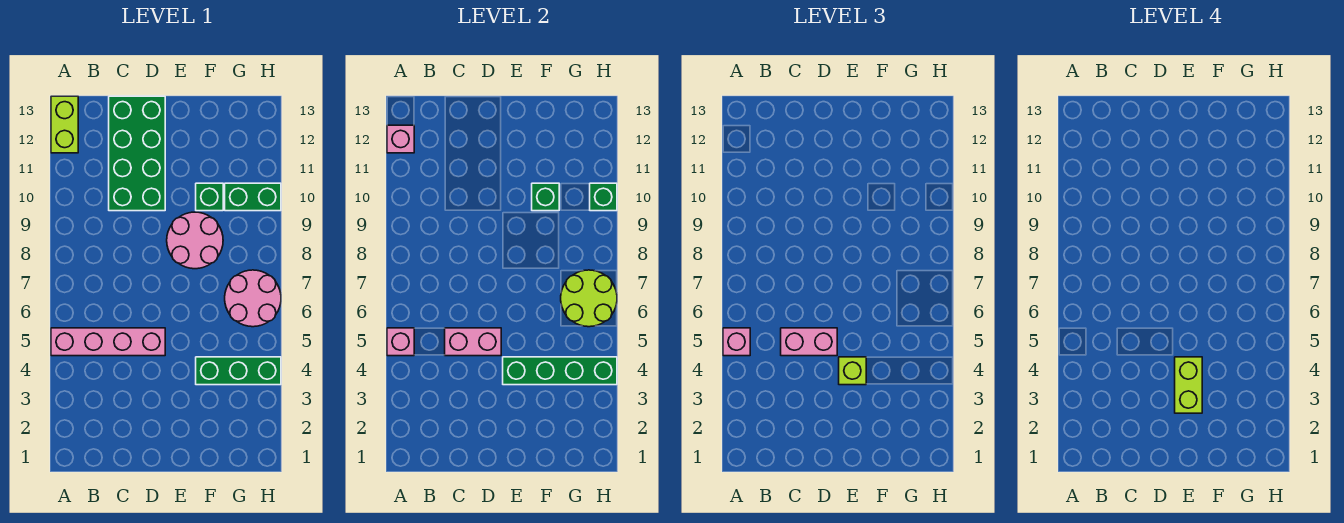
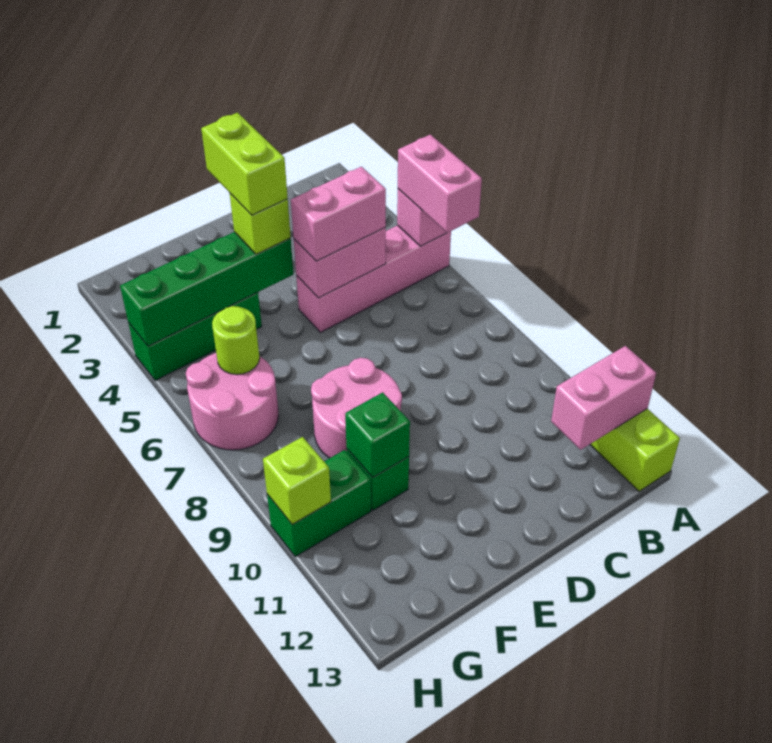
pink 1x1 brick [723,328,750,356] -> pink 1x2 brick [398,135,482,233]
pink 1x1 brick [387,125,414,153] -> pink 1x2 brick [551,346,656,450]
green 2x4 brick [109,96,165,211] -> none
lime 2x2 round brick [561,270,617,327] -> lime 1x1 round brick [212,306,260,374]
green 1x1 brick [590,183,617,211] -> lime 1x1 brick [263,437,331,525]

